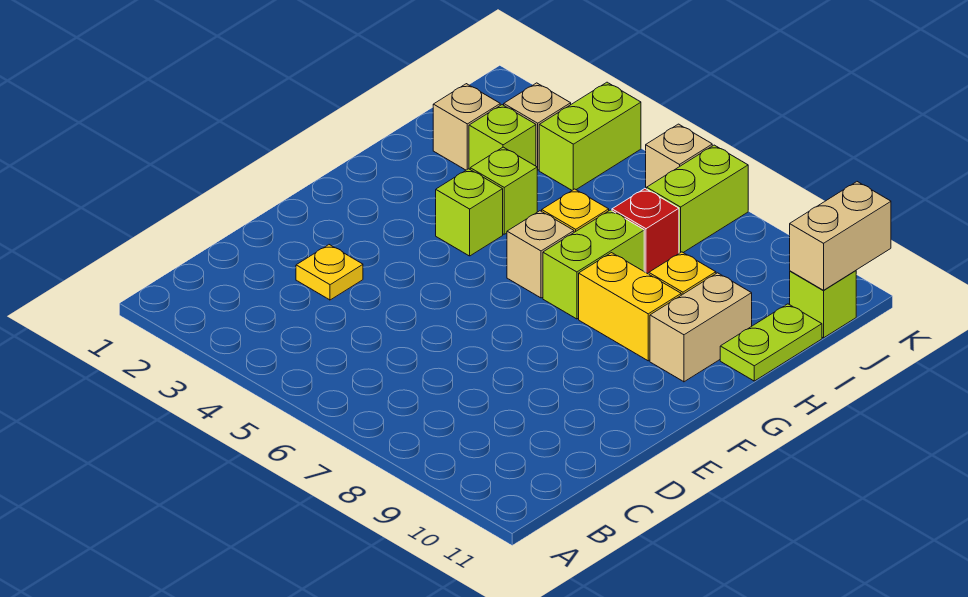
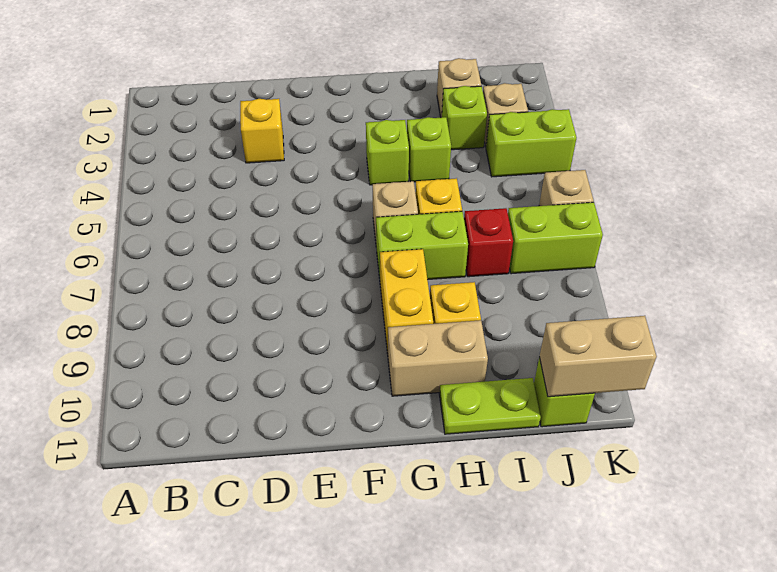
yellow 1x1 plate [296,245,363,300] -> yellow 1x1 brick [240,99,284,163]

